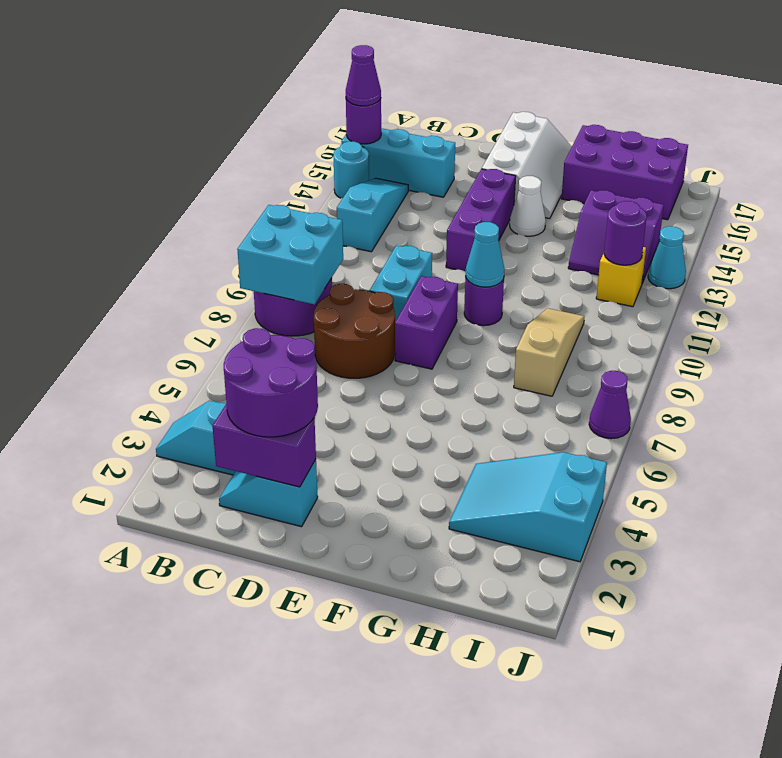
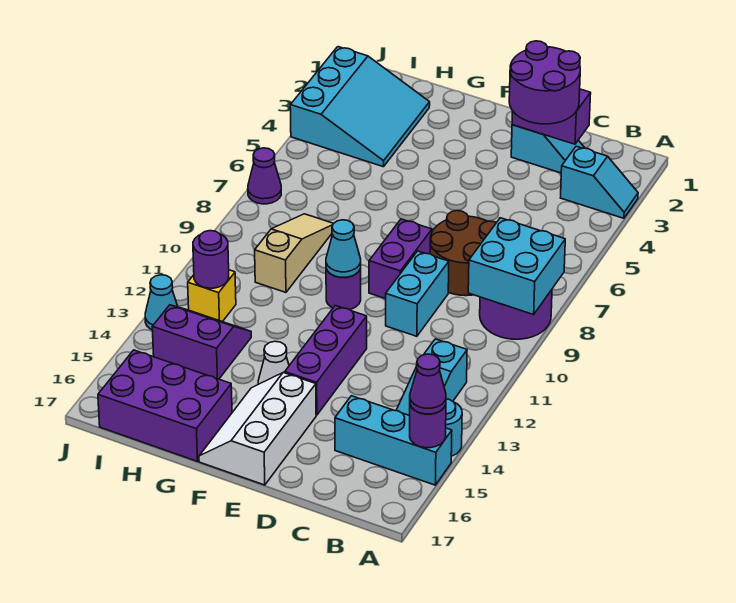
cyan 2x3 slope [449,452,607,562] -> cyan 3x3 slope [290,47,430,167]
tan 1x3 slope [514,308,585,396] -> tan 1x3 slope turned to [255,214,334,292]

